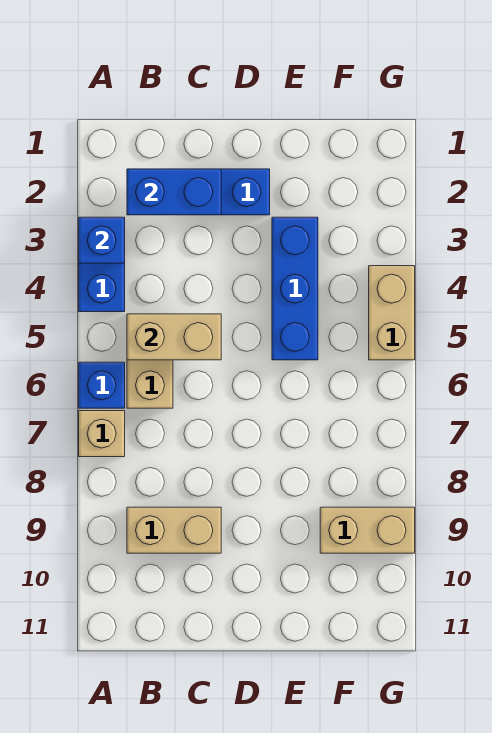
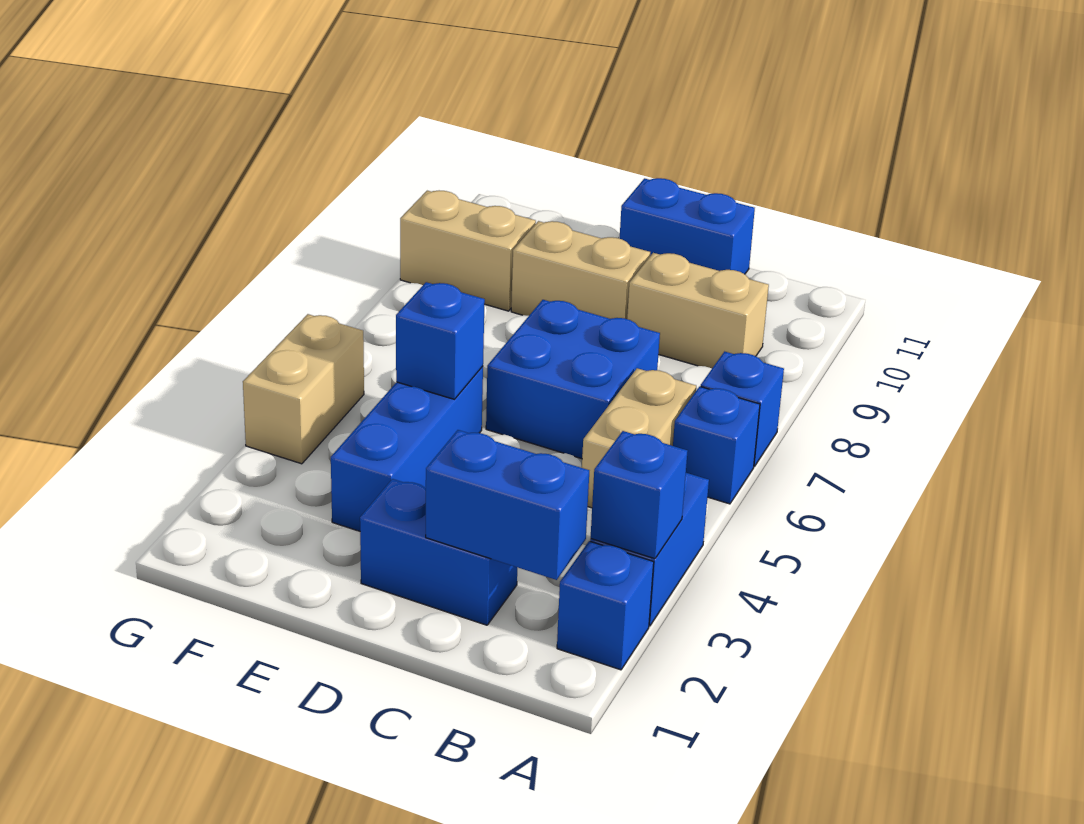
none -> blue 1x1 brick [557,541,654,670]
tan 1x1 brick [79,411,125,457] -> blue 1x1 brick [701,352,784,466]
tan 1x2 brick [127,314,221,360] -> tan 1x2 brick moved to [511,221,650,319]
none -> blue 2x2 brick [486,300,660,459]
none -> blue 1x2 brick [620,178,755,274]
none -> blue 1x1 brick [396,282,485,399]

